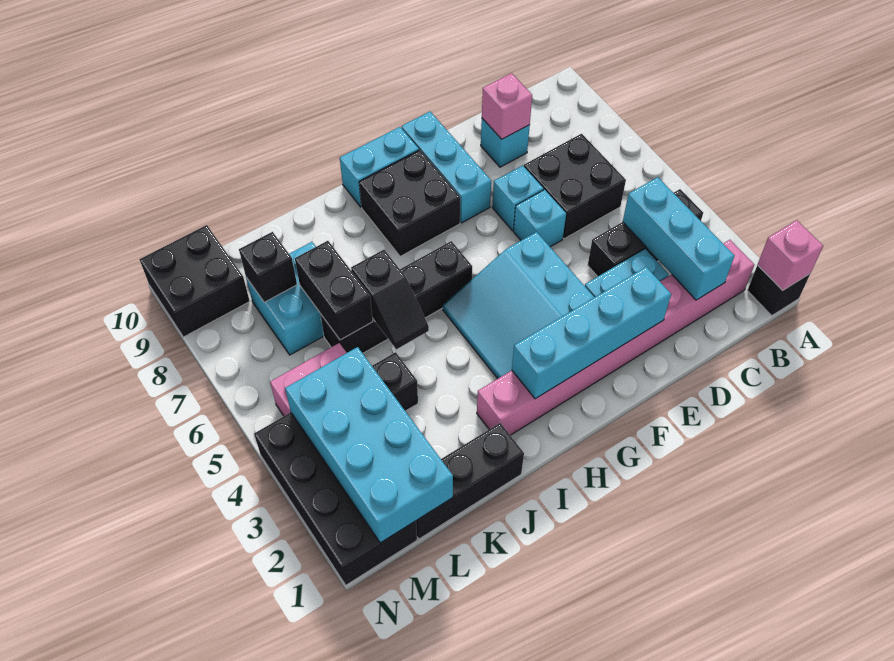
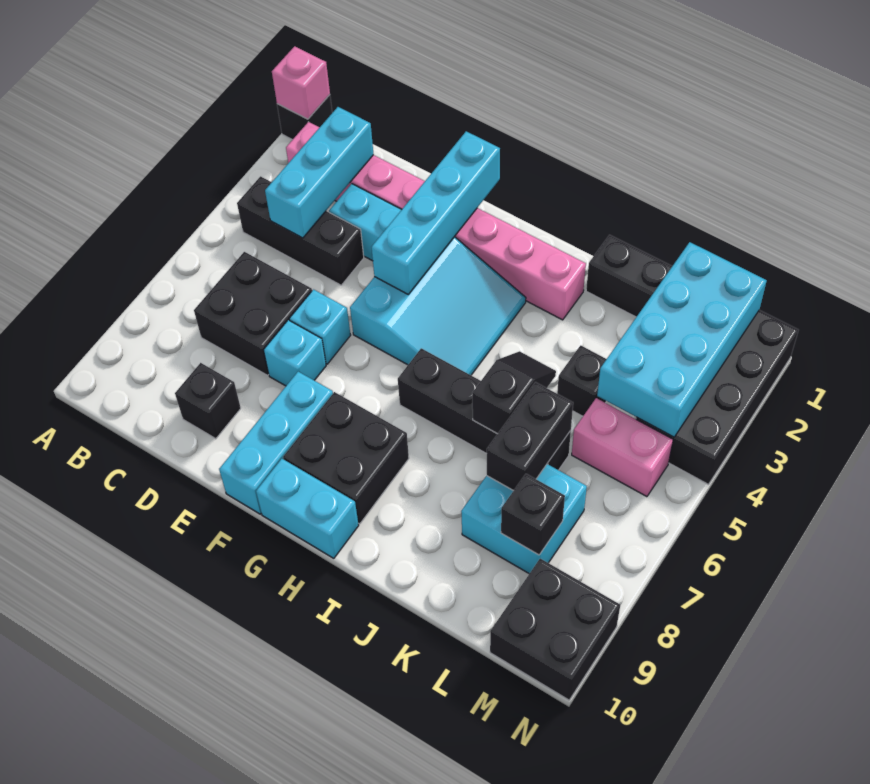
cyan 1x1 brick [481,118,530,167] -> black 1x1 brick [175,363,241,439]
pink 1x1 brick [482,73,532,139] -> none
cyan 1x4 brick [512,267,671,399] -> cyan 1x4 brick turned to [372,131,500,294]

